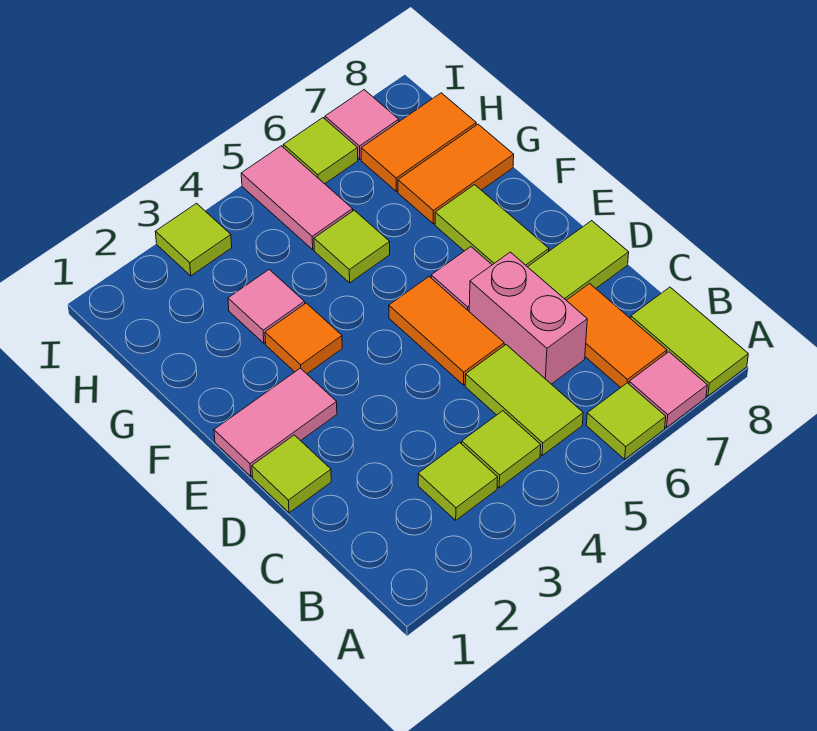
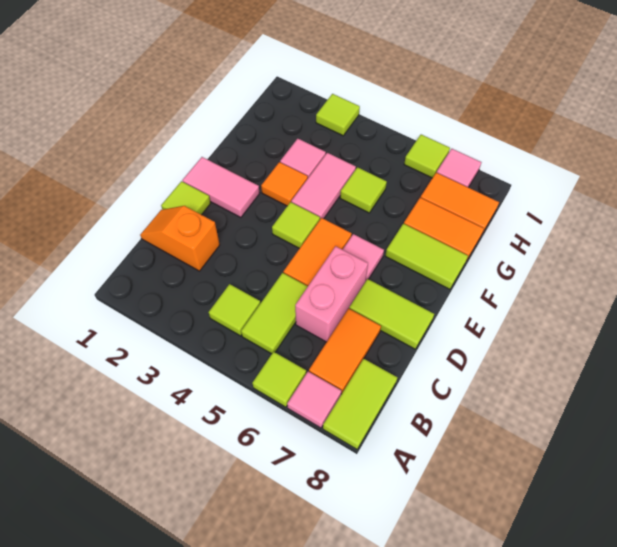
lime 1x1 tile [418,443,498,520] -> lime 1x1 tile moved to [272,202,320,248]
none -> orange 1x2 slope [140,206,220,271]
lime 1x2 tile [435,185,549,267] -> lime 1x2 tile turned to [385,224,468,289]
pink 1x2 tile [241,146,353,250] -> pink 1x2 tile moved to [291,153,356,219]

